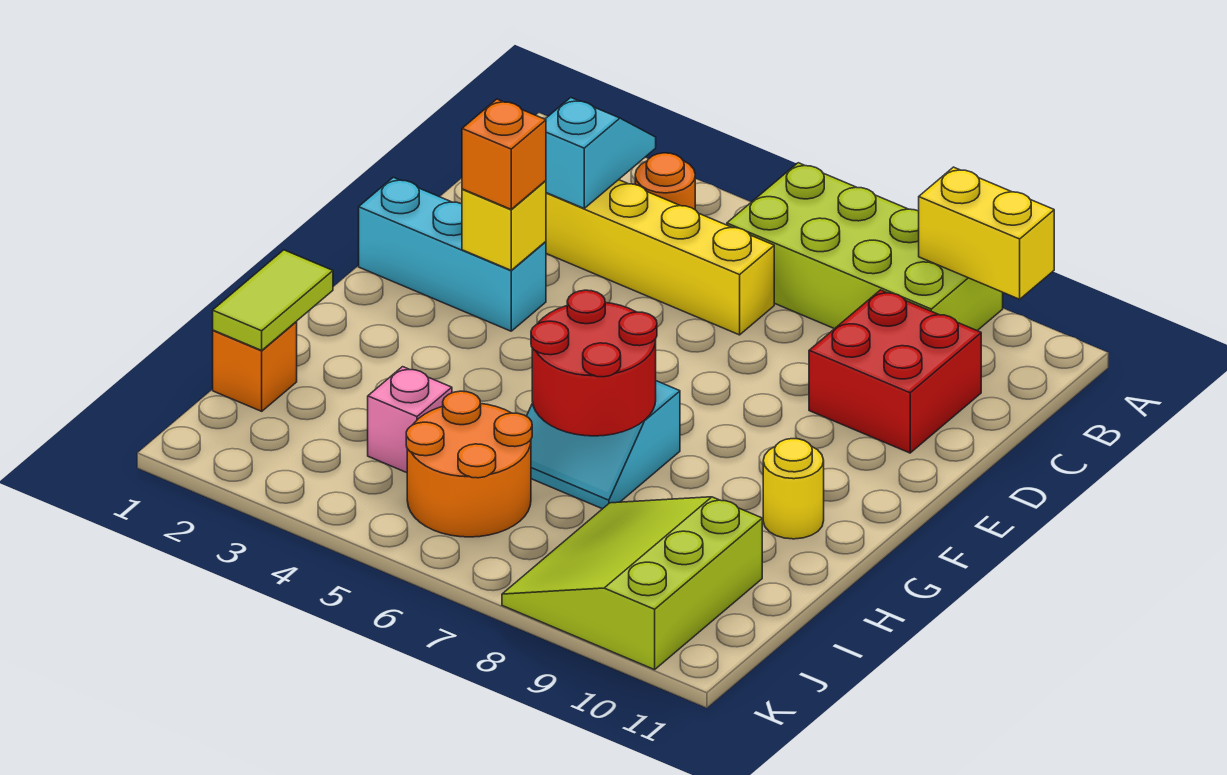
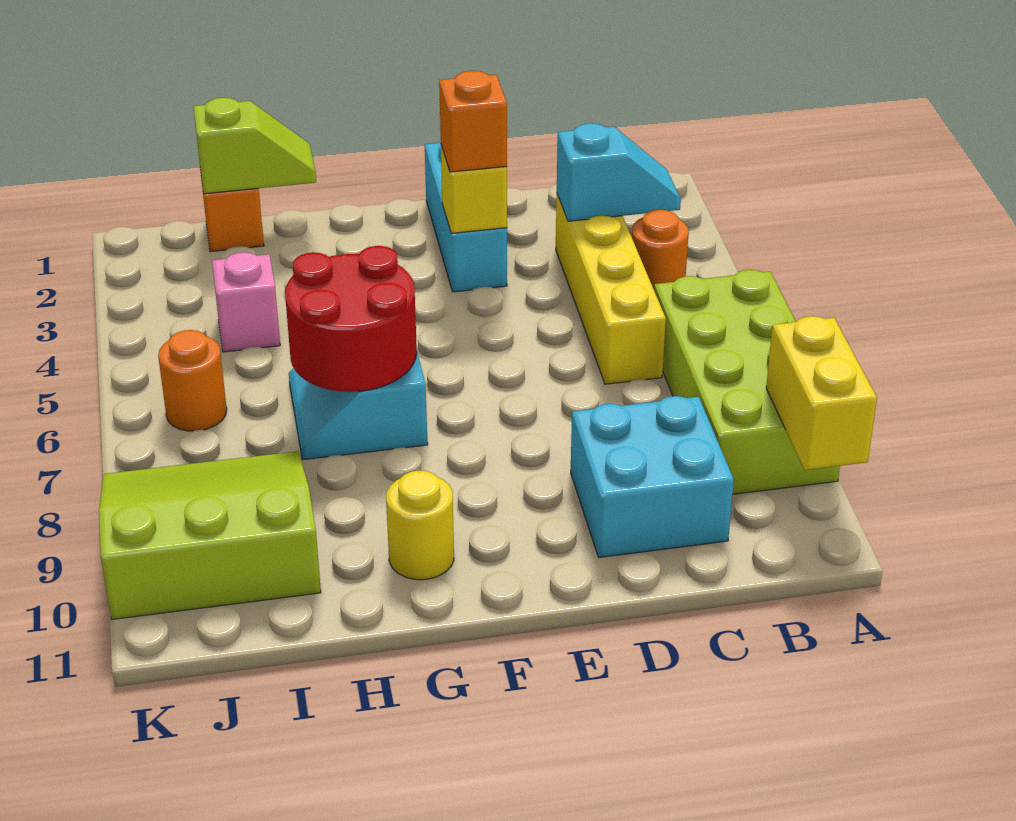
red 2x2 brick [809,290,981,453] -> cyan 2x2 brick [571,396,734,557]
lime 1x2 tile [213,250,333,350] -> lime 1x2 slope [193,98,316,194]
orange 2x2 round brick [406,391,532,537] -> orange 1x1 round brick [158,330,227,431]

